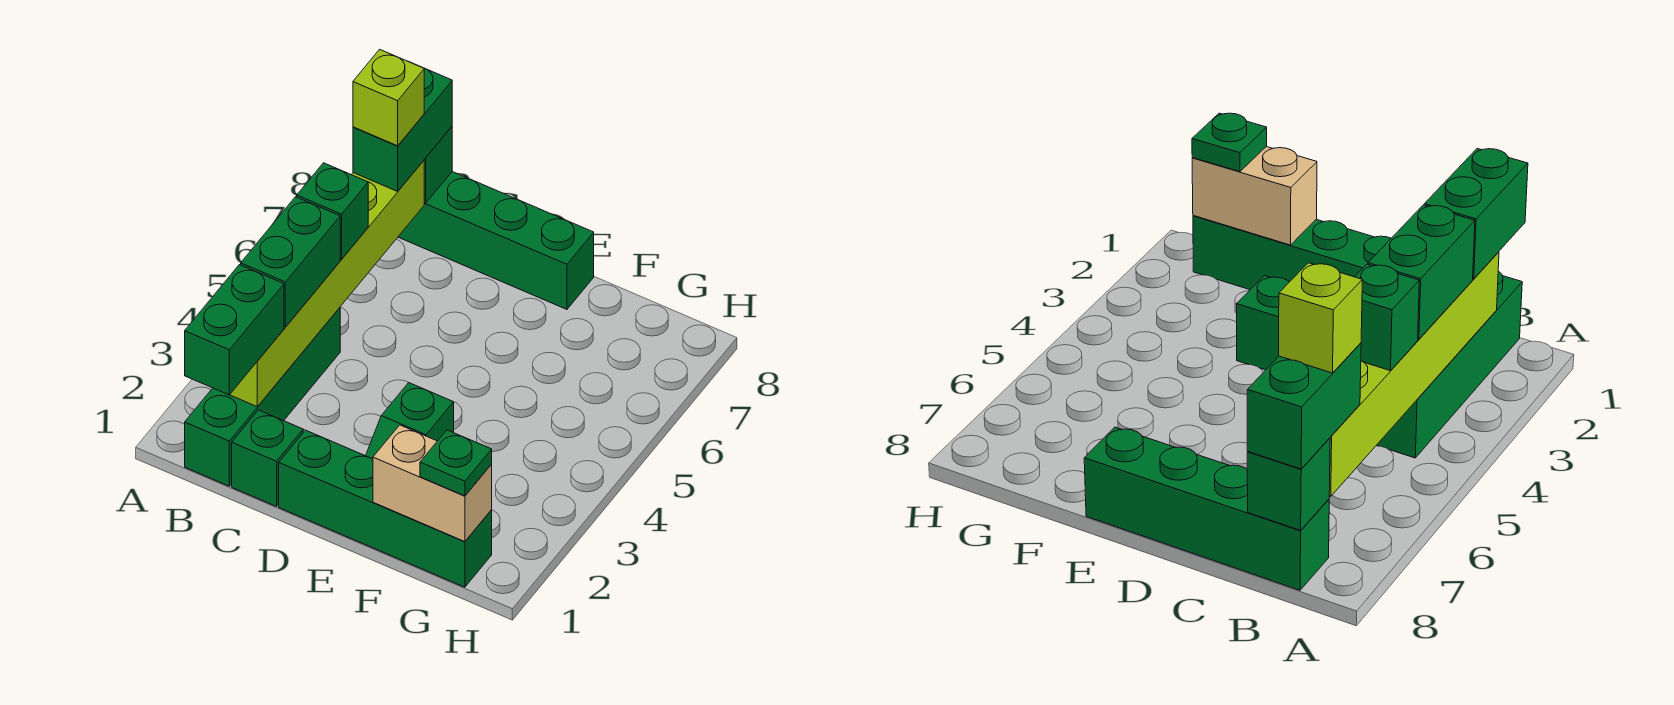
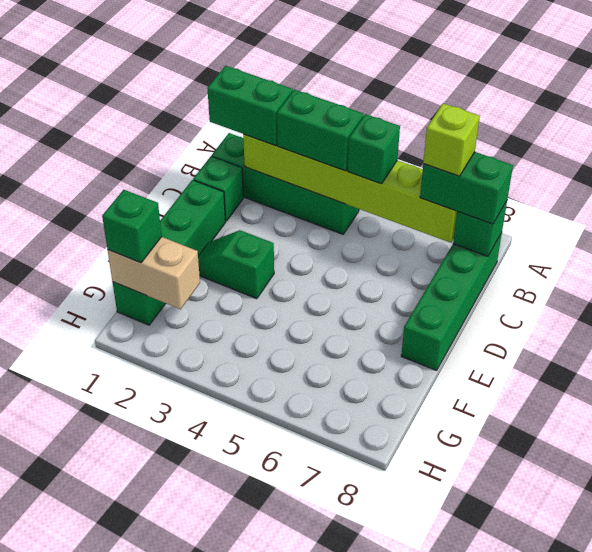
tan 1x2 brick [373,425,492,542] -> tan 1x2 brick turned to [108,237,200,309]
green 1x1 plate [420,430,492,496] -> green 1x1 brick [102,190,162,263]

